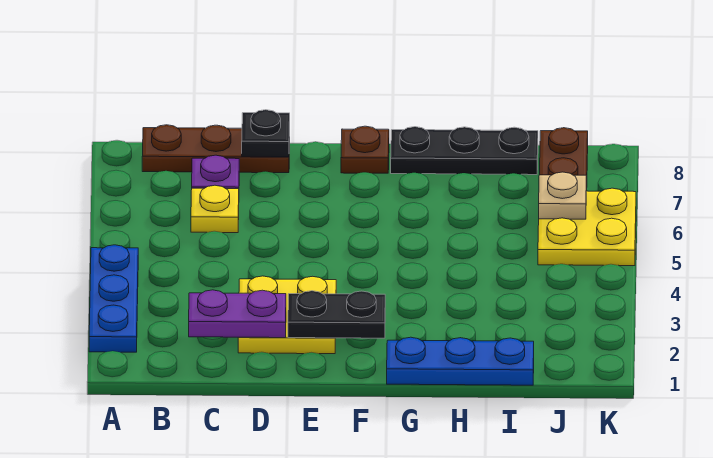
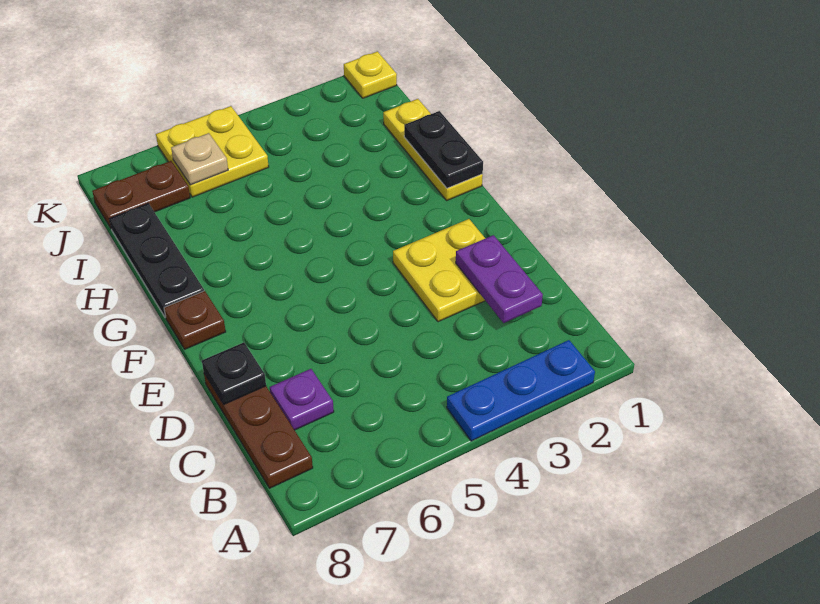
yellow 1x1 plate [191,185,239,233] -> yellow 1x1 plate moved to [344,51,397,98]
black 1x2 plate [288,291,385,338] -> black 1x2 plate moved to [404,111,483,188]
blue 1x3 plate [387,337,534,385] -> yellow 1x3 plate [383,99,483,200]

